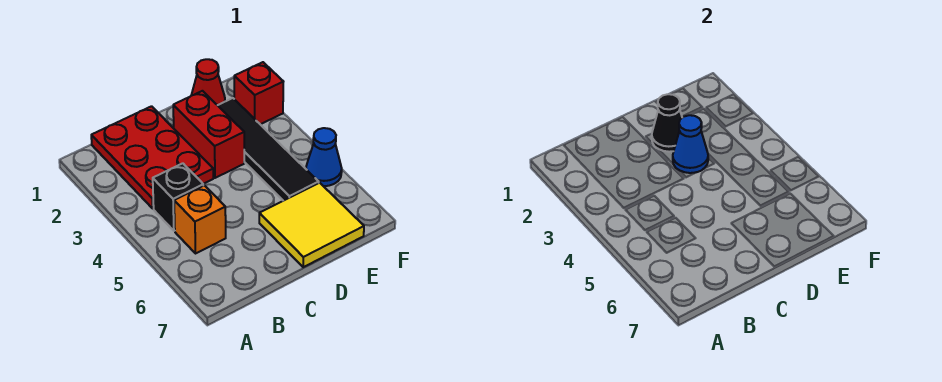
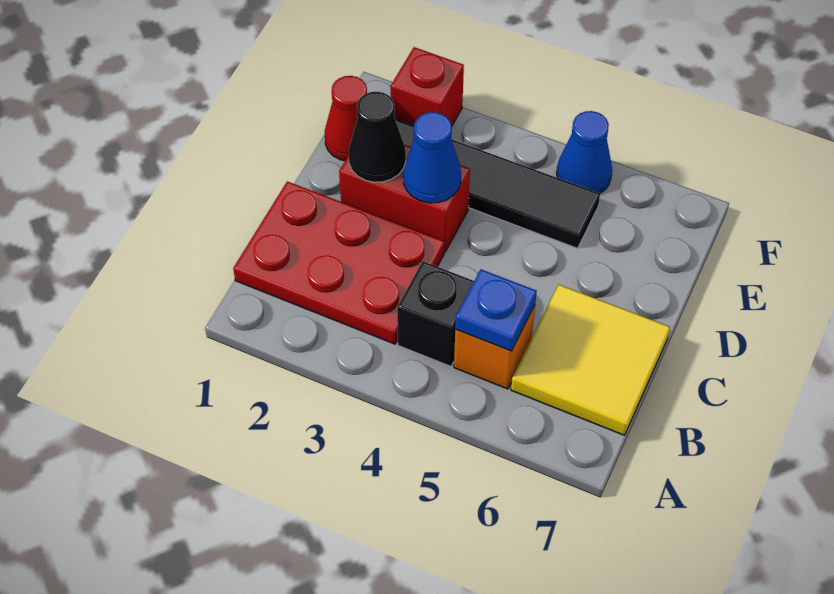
none -> blue 1x1 plate [455,269,537,351]
yellow 2x2 tile [259,183,364,267] -> yellow 2x2 tile moved to [511,285,670,435]

